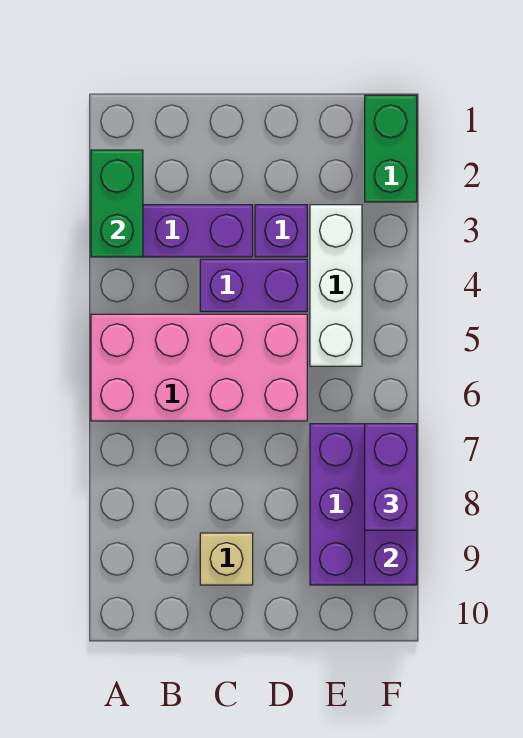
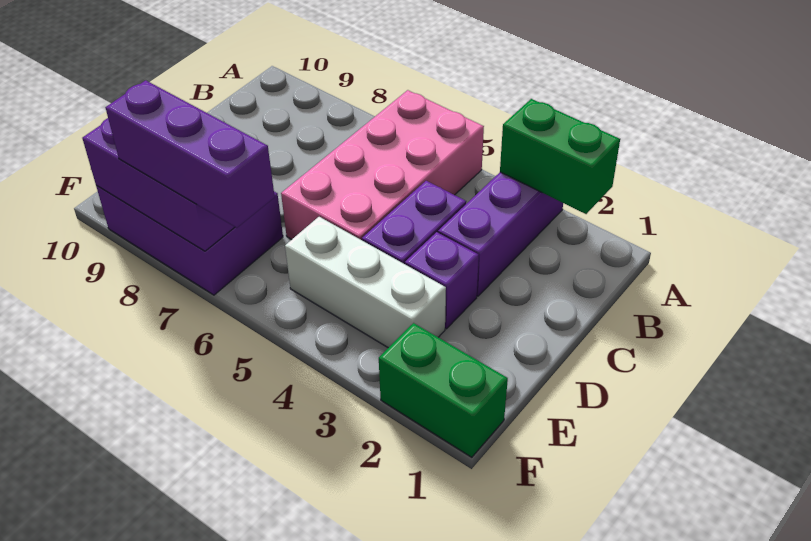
tan 1x1 brick [200,533,253,585] -> none
purple 1x2 brick [365,424,417,530] -> purple 1x3 brick [105,80,275,228]

